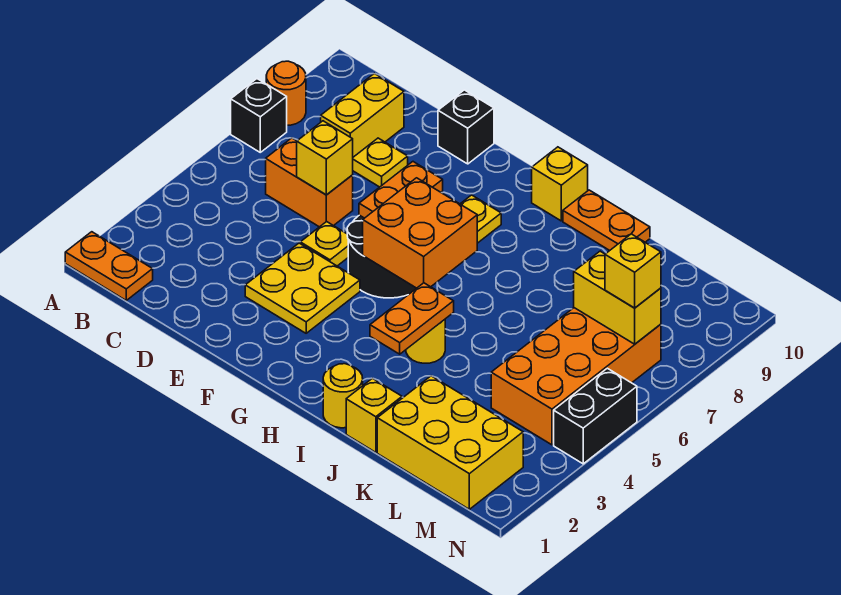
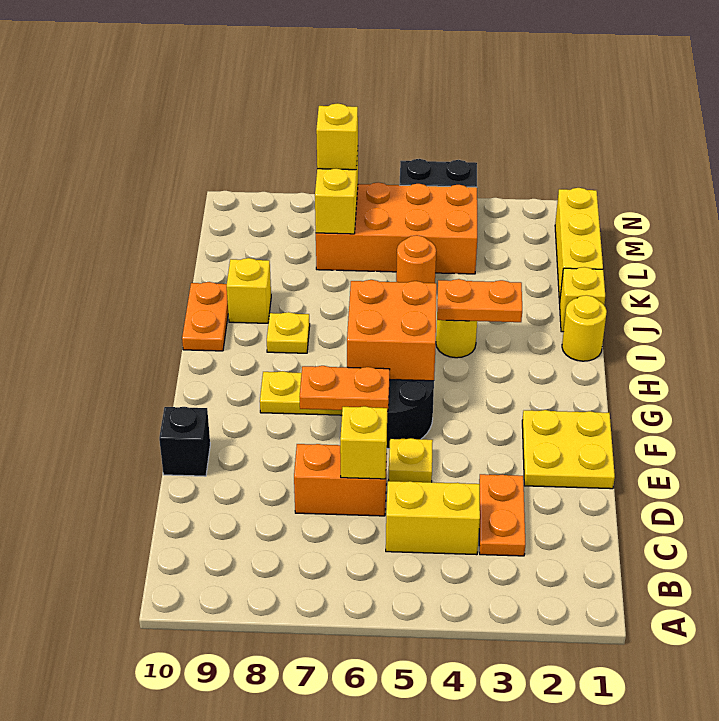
orange 1x2 plate [65,232,153,300] -> orange 1x2 plate moved to [479,474,525,556]
black 1x1 brick [231,79,287,152] -> none
orange 1x1 round brick [266,61,306,125] -> orange 1x1 round brick moved to [396,235,436,283]
orange 1x2 brick [266,138,353,227] -> orange 1x2 brick turned to [294,444,387,516]
yellow 1x2 brick [321,74,404,157] -> yellow 1x2 brick moved to [386,481,480,555]
yellow 1x1 plate [353,138,408,187] -> yellow 1x1 plate moved to [267,312,310,353]
yellow 2x2 plate [245,243,360,333] -> yellow 2x2 plate moved to [522,410,615,489]
yellow 1x1 brick [532,147,588,221] -> yellow 1x1 brick moved to [227,258,271,323]
yellow 2x3 brick [377,376,523,509] -> yellow 1x3 brick [555,188,603,303]

